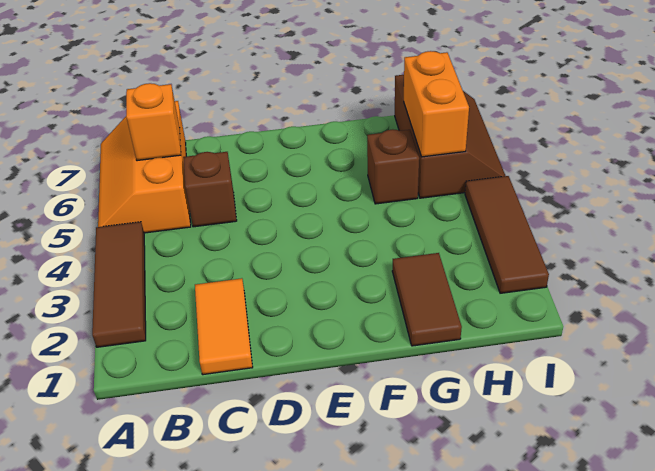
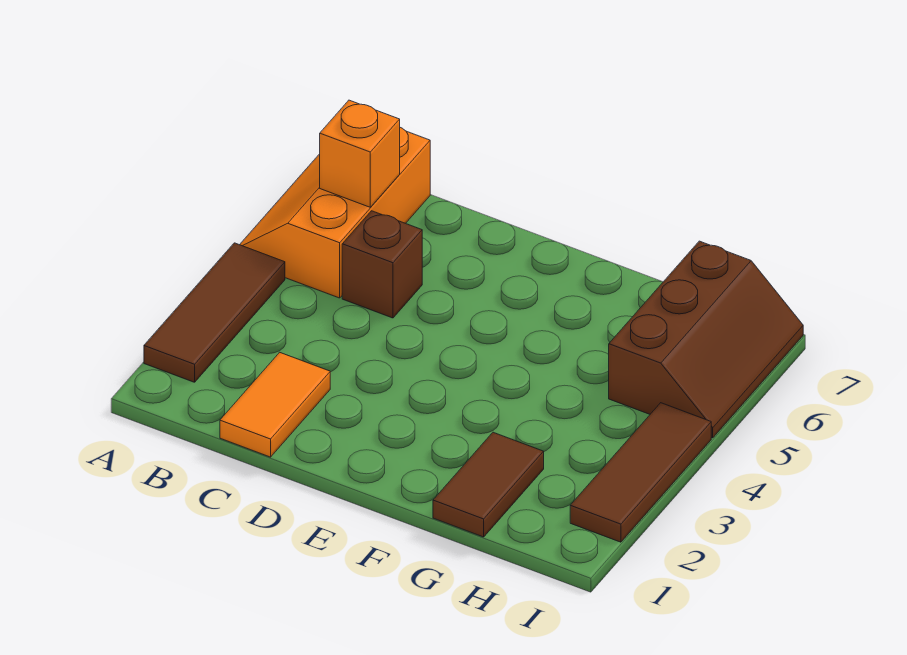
brown 1x1 brick [367,129,419,204] -> none
orange 1x2 brick [404,51,469,157] -> none

